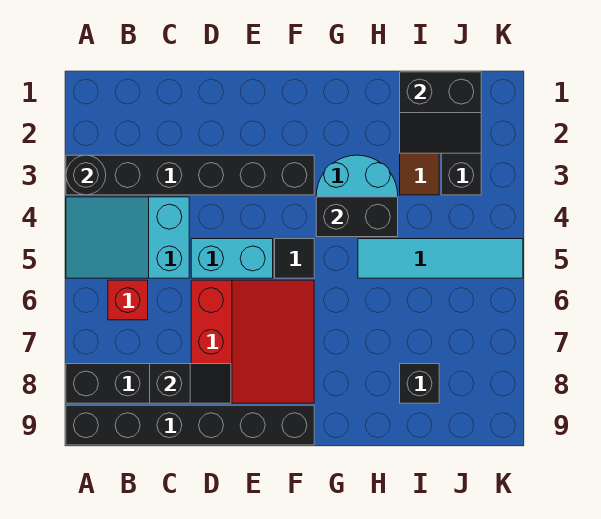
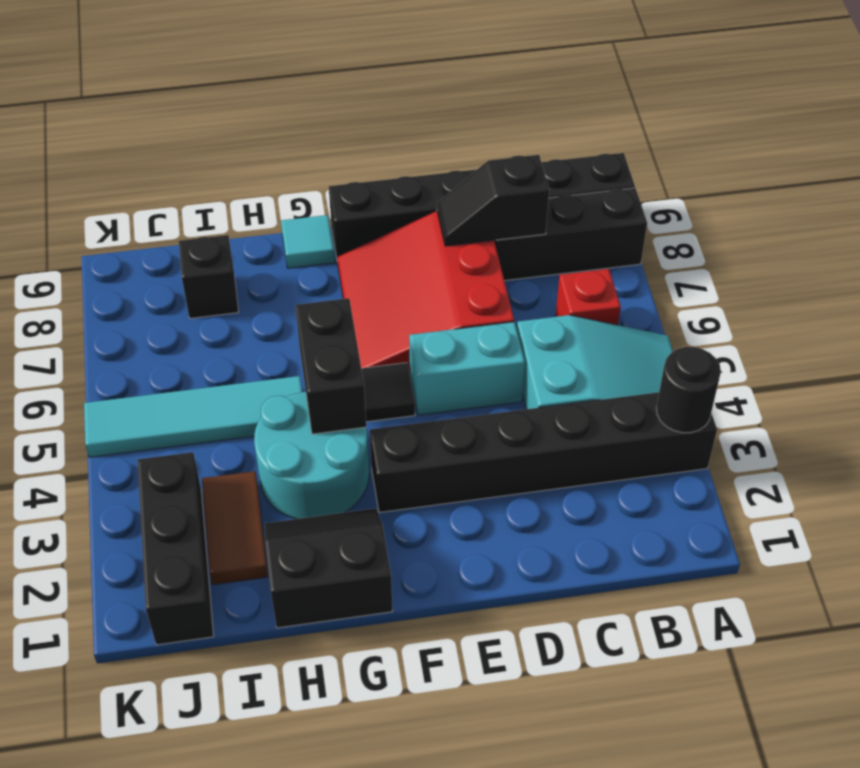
black 1x2 brick [316,197,398,237] -> black 1x2 brick turned to [295,298,366,434]
none -> cyan 1x1 tile [281,215,335,268]
black 2x2 slope [400,72,481,153] -> black 2x2 slope moved to [265,508,392,628]

